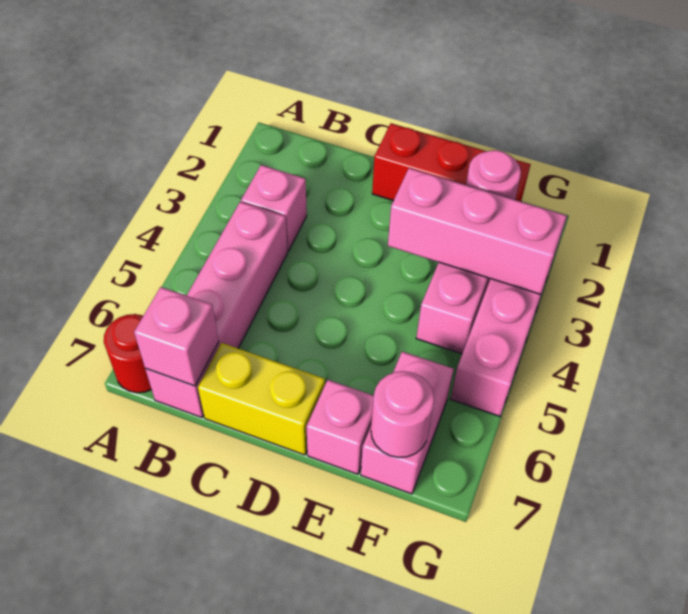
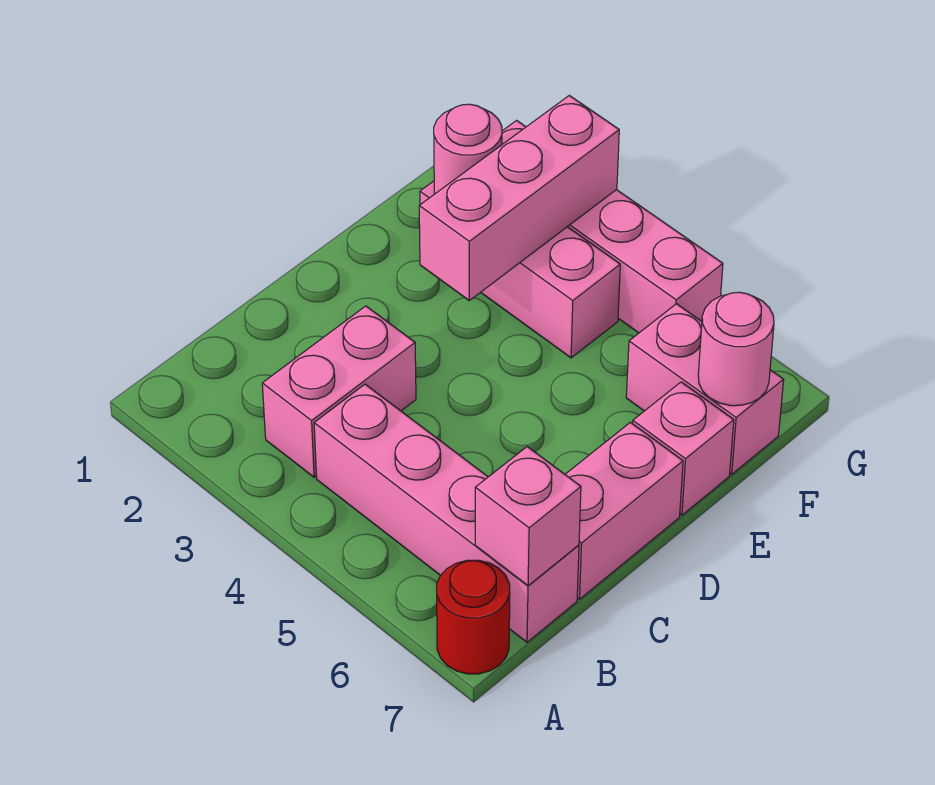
pink 1x1 brick [241,165,307,251] -> pink 1x2 brick [262,306,416,477]
yellow 1x2 brick [198,343,325,455] -> pink 1x2 brick [565,422,683,599]
red 1x3 brick [372,123,531,202] -> none

